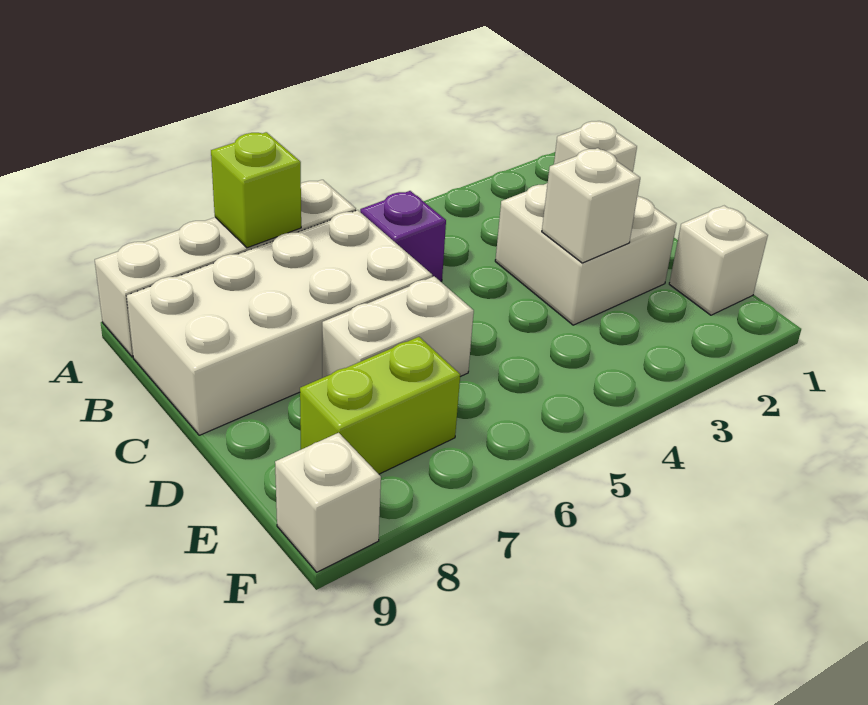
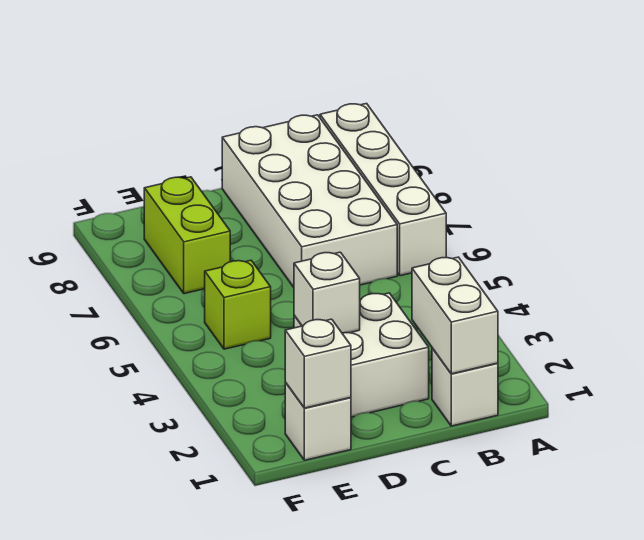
lime 1x1 brick [211,132,301,248] -> lime 1x1 brick moved to [205,260,271,349]
purple 1x1 brick [360,191,446,282] -> none
white 1x2 brick [322,276,474,378] -> white 1x2 brick moved to [412,257,498,374]
white 1x1 brick [275,433,381,572] -> white 1x1 brick moved to [285,319,351,408]

